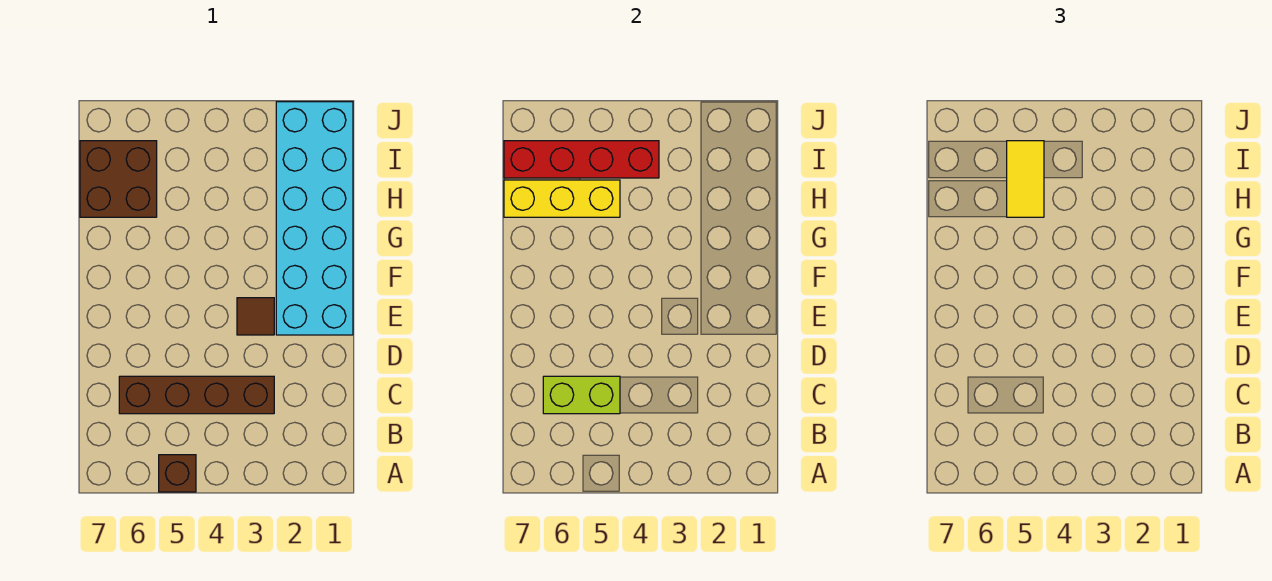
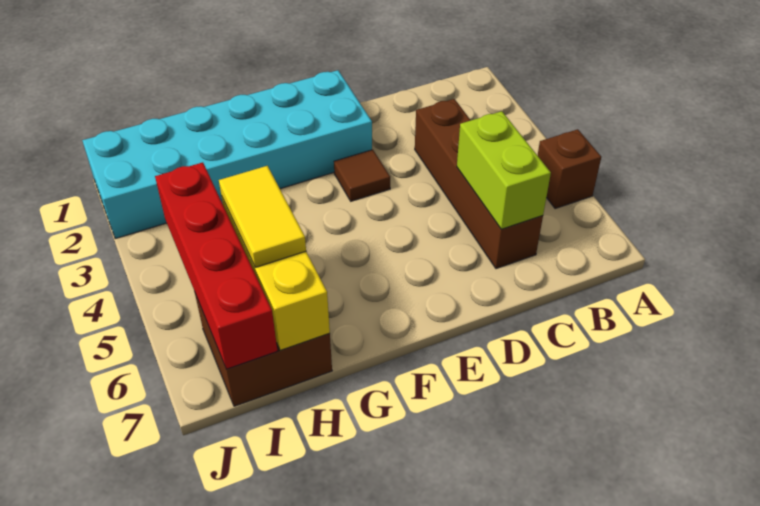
yellow 1x2 tile [1007,141,1044,217] -> yellow 1x2 tile turned to [219,166,306,267]

